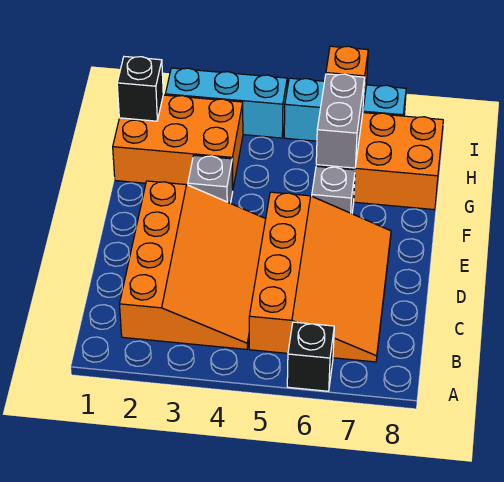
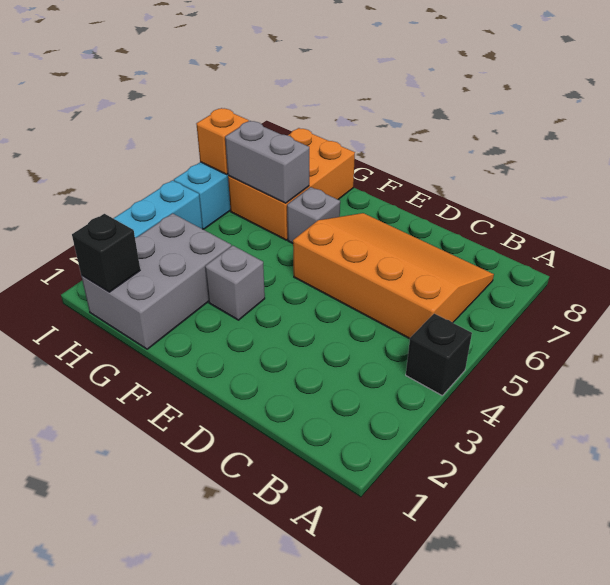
black 1x1 brick [287,322,334,391] -> black 1x1 brick moved to [406,314,472,395]
orange 3x4 slope [120,181,266,349] -> none
orange 2x3 brick [113,95,243,188] -> grey 2x3 brick [81,213,231,349]

